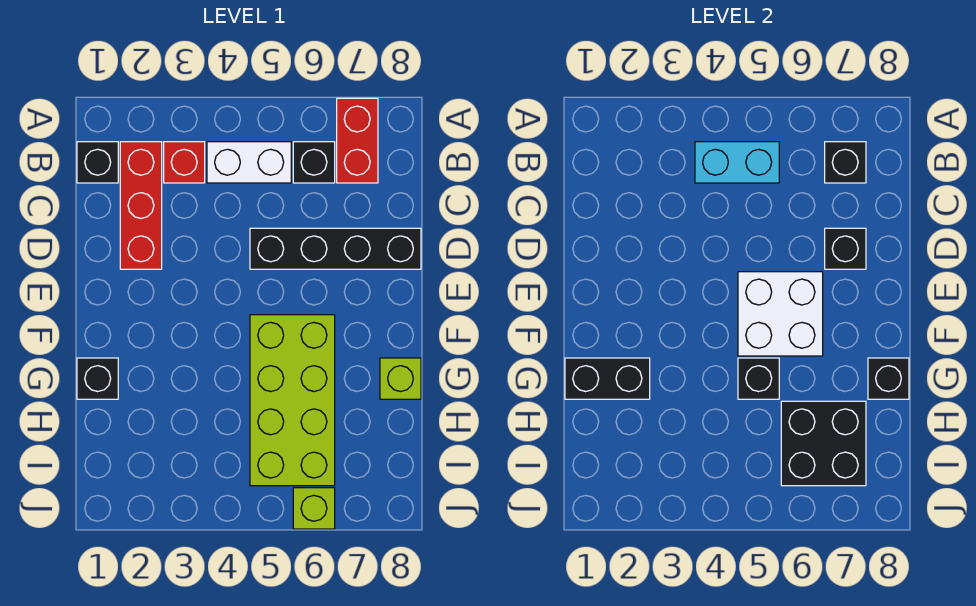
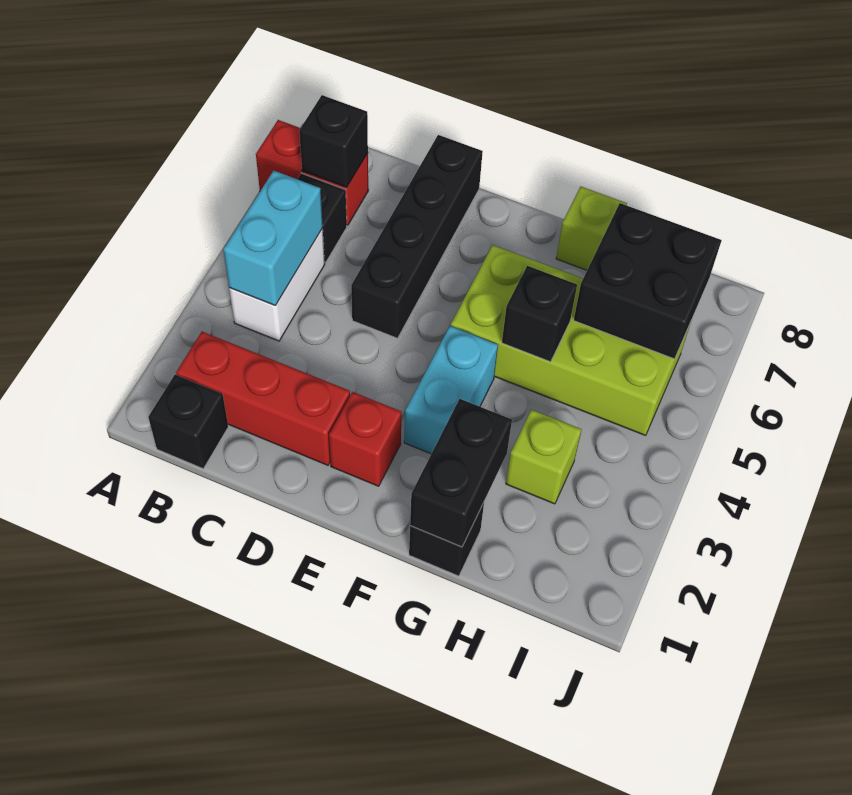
red 1x1 brick [164,142,205,183] -> red 1x1 brick moved to [329,392,402,486]
black 1x1 brick [825,228,866,269] -> none
white 2x2 brick [738,272,823,356] -> none
none -> cyan 1x2 brick [404,326,498,454]
black 1x1 brick [868,358,909,399] -> none
lime 1x1 brick [293,488,335,529] -> lime 1x1 brick moved to [506,409,582,504]

